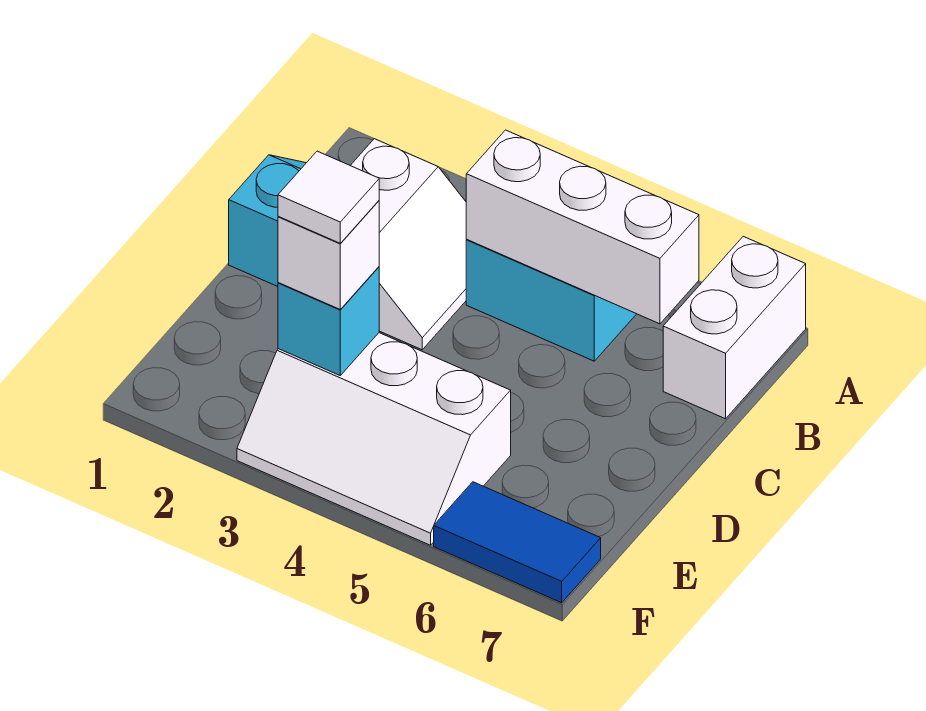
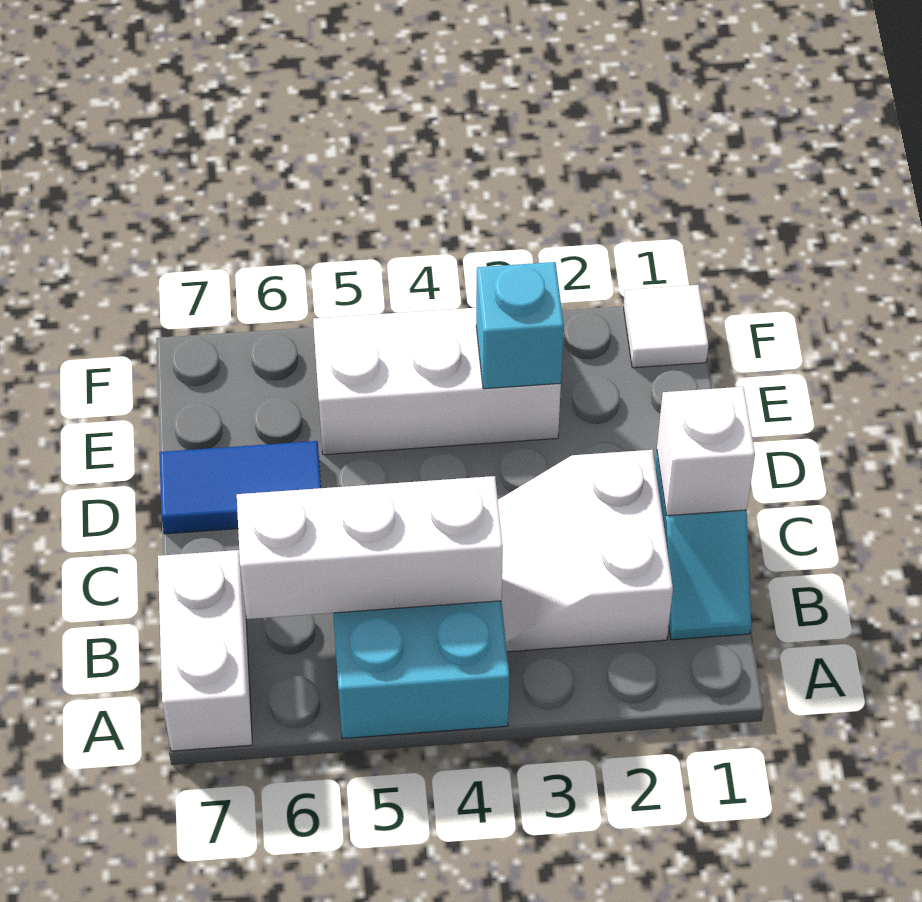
white 1x1 brick [278,201,379,309] -> white 1x1 brick moved to [657,387,755,516]
white 1x1 tile [278,151,379,243] -> white 1x1 tile moved to [624,285,708,368]
blue 1x2 tile [434,482,601,603] -> blue 1x2 tile moved to [159,441,321,534]

